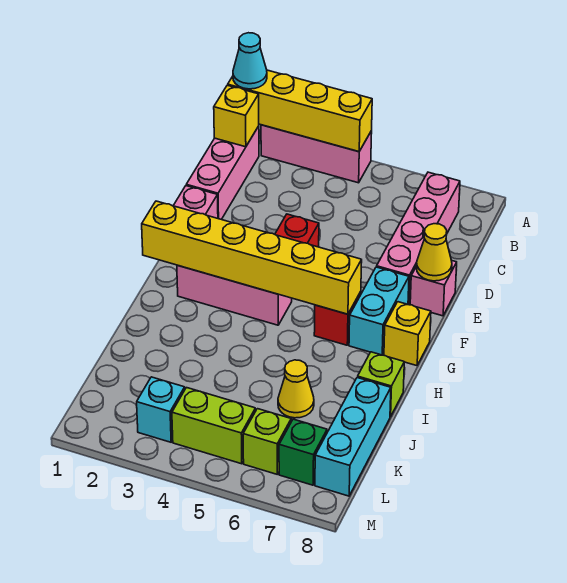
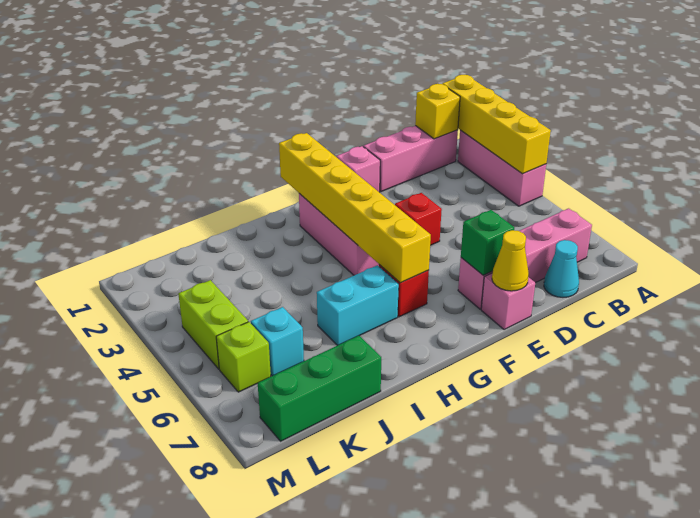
cyan 1x1 cone [233,33,267,89] -> cyan 1x1 cone moved to [544,240,579,297]
cyan 1x2 brick [349,267,409,355] -> cyan 1x2 brick moved to [317,265,399,345]
yellow 1x1 brick [384,302,431,366] -> none
lime 1x1 brick [358,352,404,417] -> none
yellow 1x1 cone [278,360,314,418] -> none
cyan 1x3 brick [315,378,391,496] -> green 1x3 brick [258,336,381,441]
cyan 1x1 brick [137,377,185,442] -> cyan 1x1 brick moved to [251,307,304,376]
green 1x1 brick [279,419,327,485] -> green 1x1 brick moved to [461,210,514,275]

